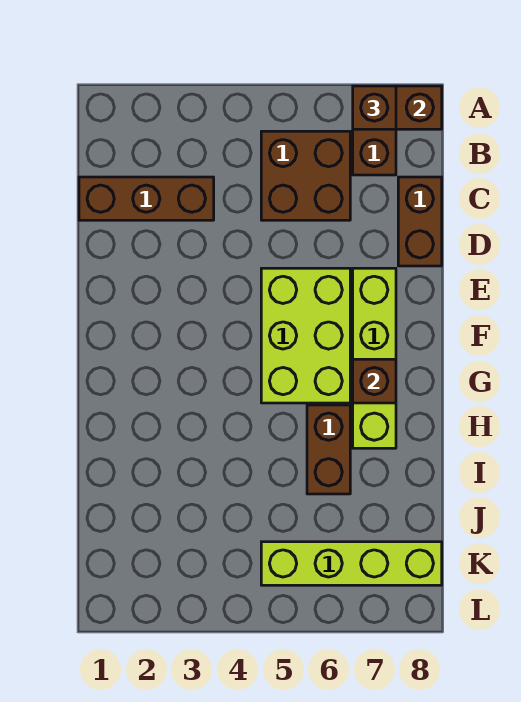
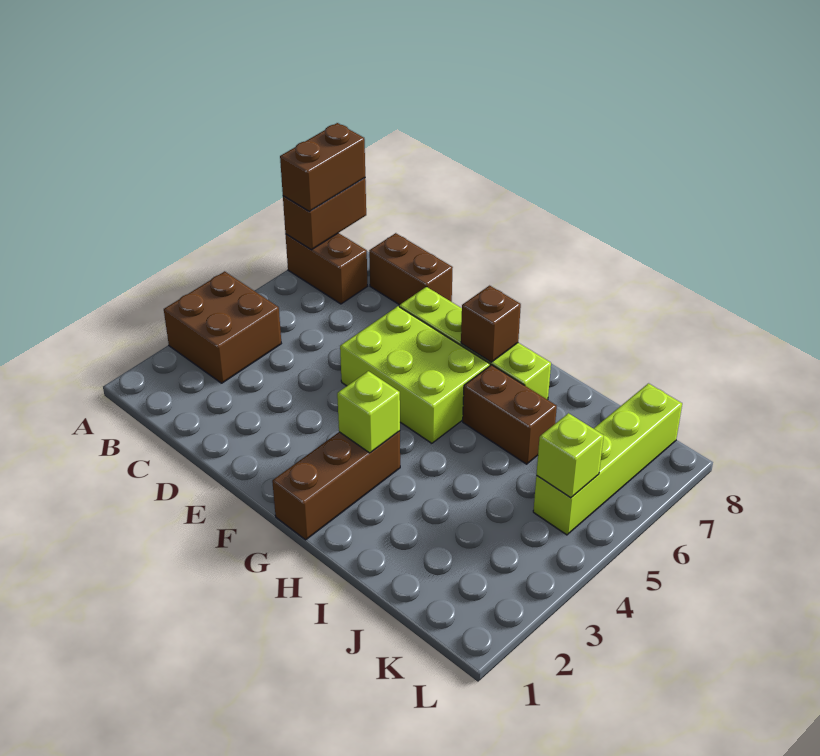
brown 1x1 brick [353,86,396,129] -> brown 1x2 brick [280,123,365,211]
brown 2x2 brick [261,131,350,220] -> brown 2x2 brick moved to [164,271,281,383]
brown 1x3 brick [79,177,214,220] -> brown 1x3 brick moved to [272,431,400,540]
none -> lime 1x1 brick [337,371,400,453]
none -> lime 1x1 brick [536,413,604,498]

